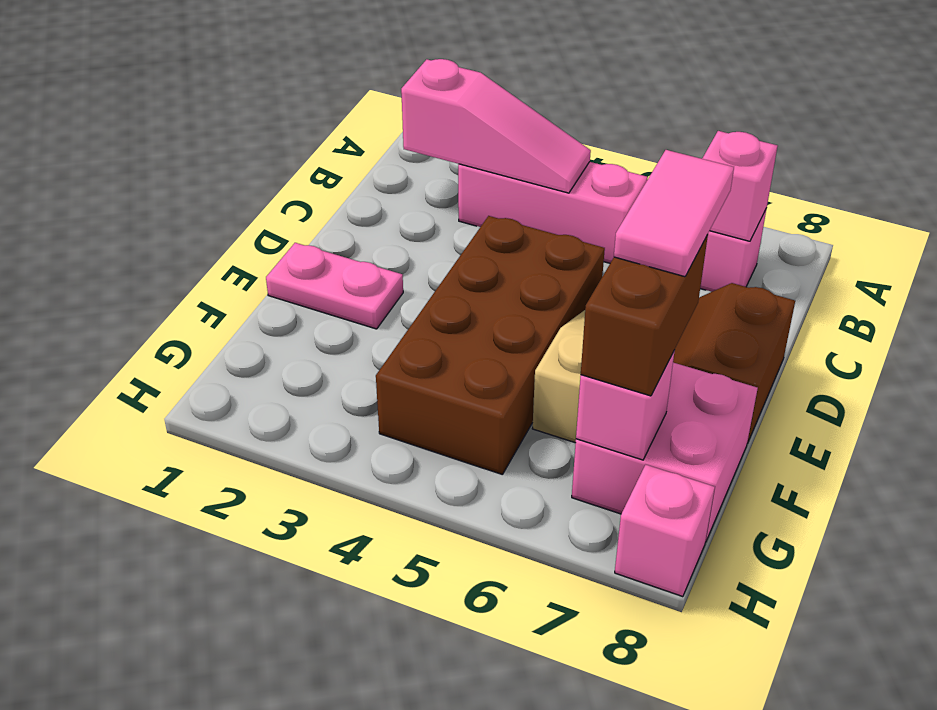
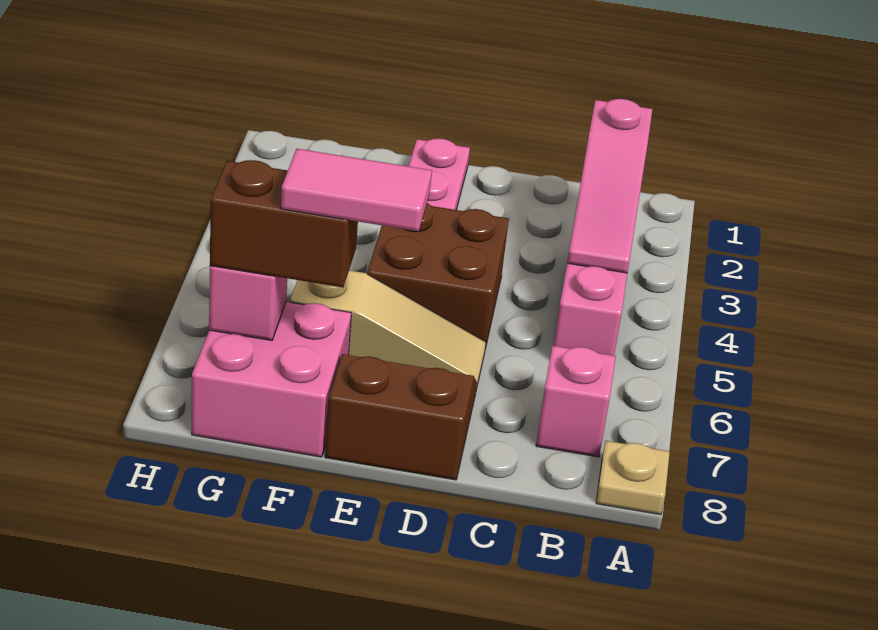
none -> tan 1x1 plate [596,441,670,515]
pink 1x1 brick [702,131,778,241] -> none
brown 2x4 brick [376,216,605,475] -> brown 2x2 brick [367,203,509,349]
pink 1x1 brick [615,465,715,597] -> none

